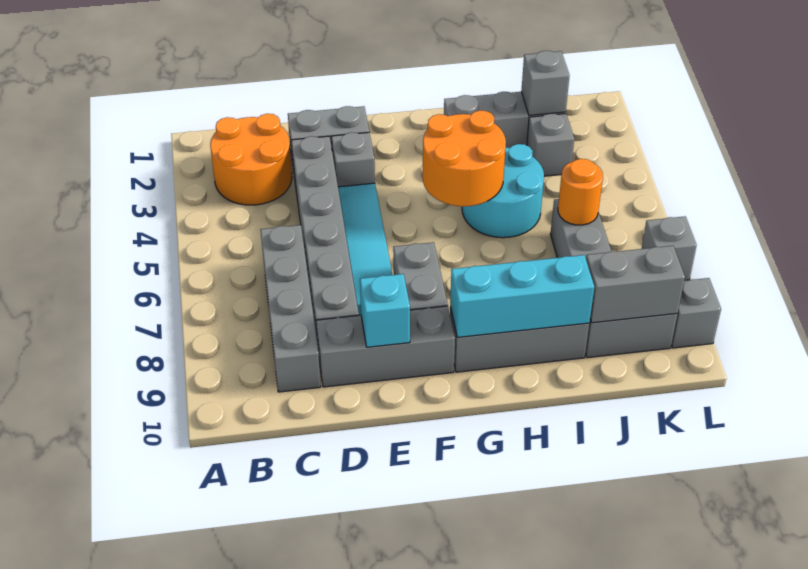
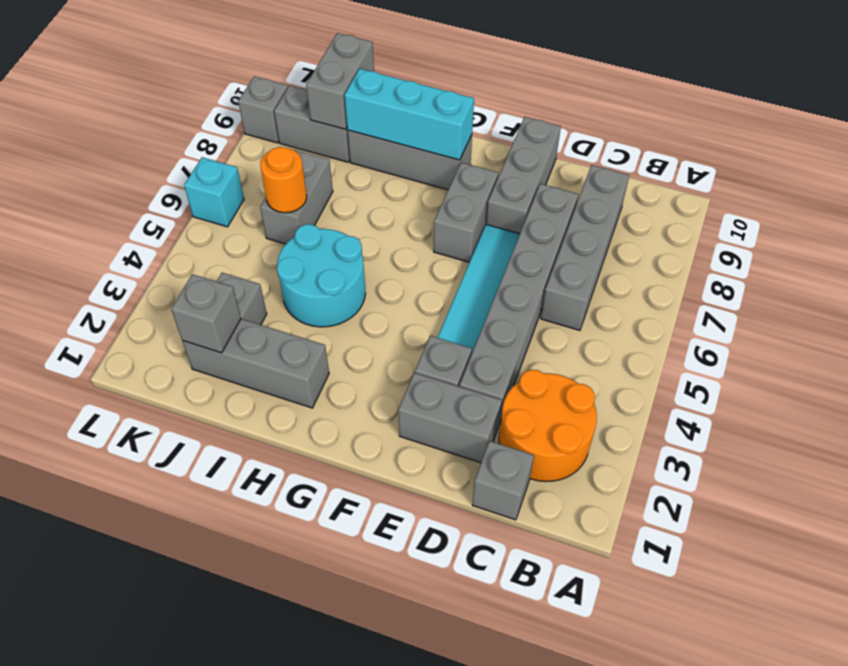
grey 1x3 brick [316,306,455,387] -> grey 1x3 brick turned to [486,117,561,234]
cyan 1x1 brick [360,274,410,347] -> cyan 1x1 brick moved to [184,157,244,227]
orange 2x2 round brick [423,110,506,206] -> none
grey 1x2 brick [586,246,685,323] -> grey 1x2 brick turned to [306,33,374,129]
grey 1x1 brick [642,216,697,280] -> grey 1x1 brick moved to [472,441,534,520]

